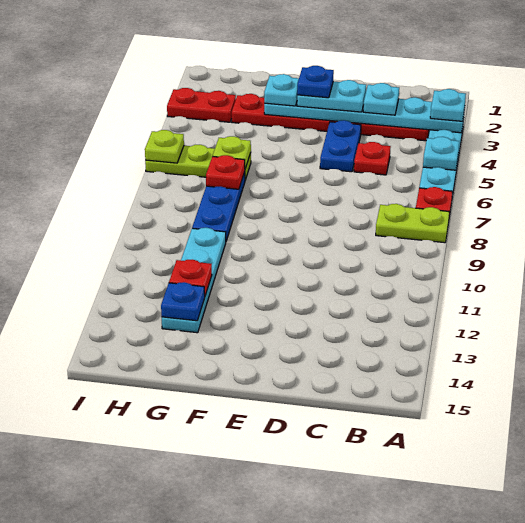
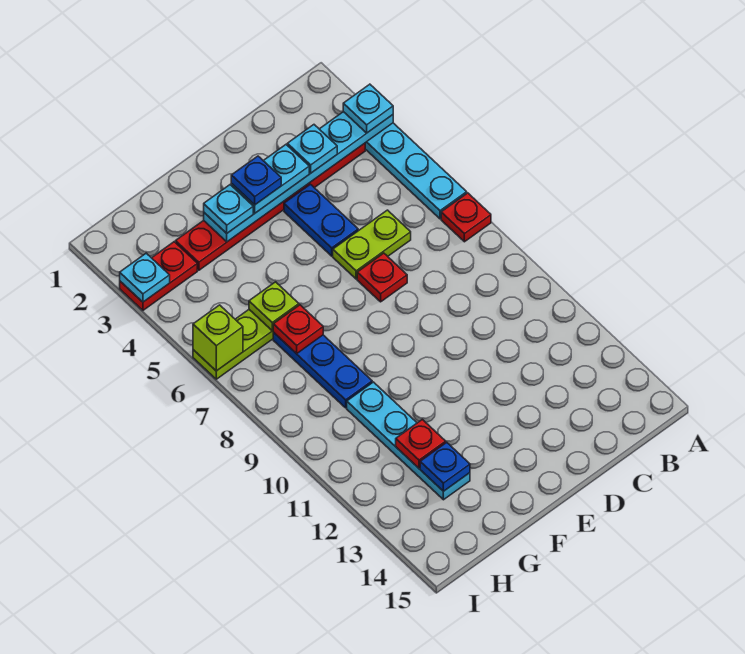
cyan 1x1 plate [423,137,459,170] -> cyan 1x1 plate moved to [120,253,170,302]
lime 1x2 plate [376,204,449,243] -> lime 1x2 plate moved to [333,210,411,279]
red 1x1 plate [354,142,391,175] -> red 1x1 plate moved to [357,253,407,302]
lime 1x1 plate [145,130,184,163] -> lime 1x1 brick [193,305,243,371]

